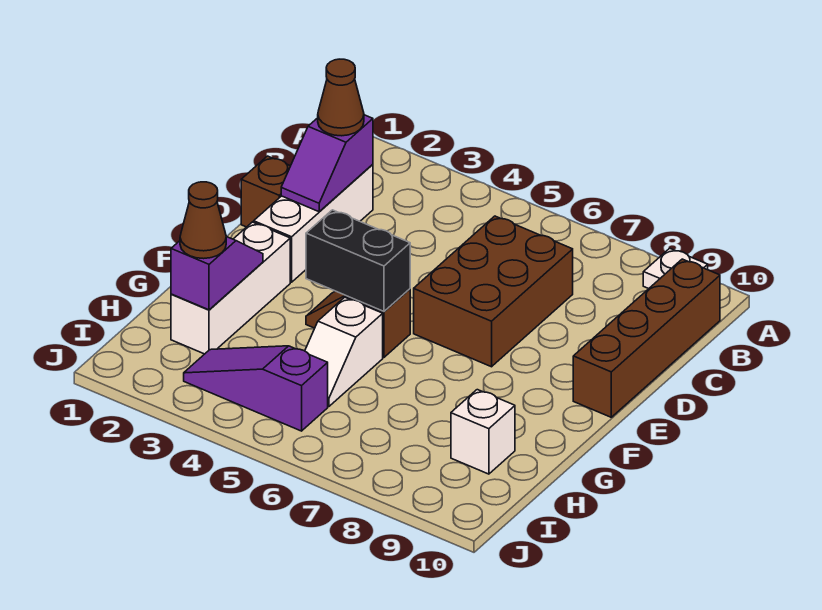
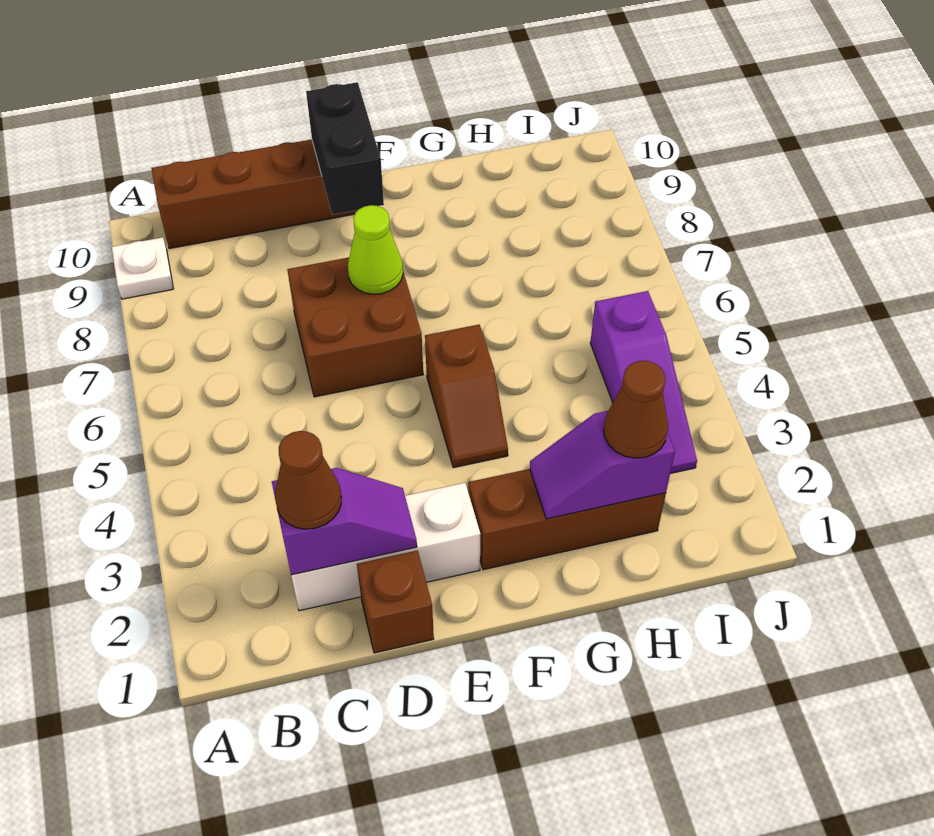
brown 2x3 brick [414,216,573,367] -> brown 2x2 brick [287,257,423,397]
none -> lime 1x1 cone [348,205,403,294]
white 1x3 brick [171,222,290,354] -> brown 1x3 brick [468,469,666,570]
black 1x2 brick [306,210,410,311] -> black 1x2 brick moved to [306,82,384,215]
white 1x2 slope [305,297,383,406] -> none
white 1x1 brick [451,390,515,474] -> none

